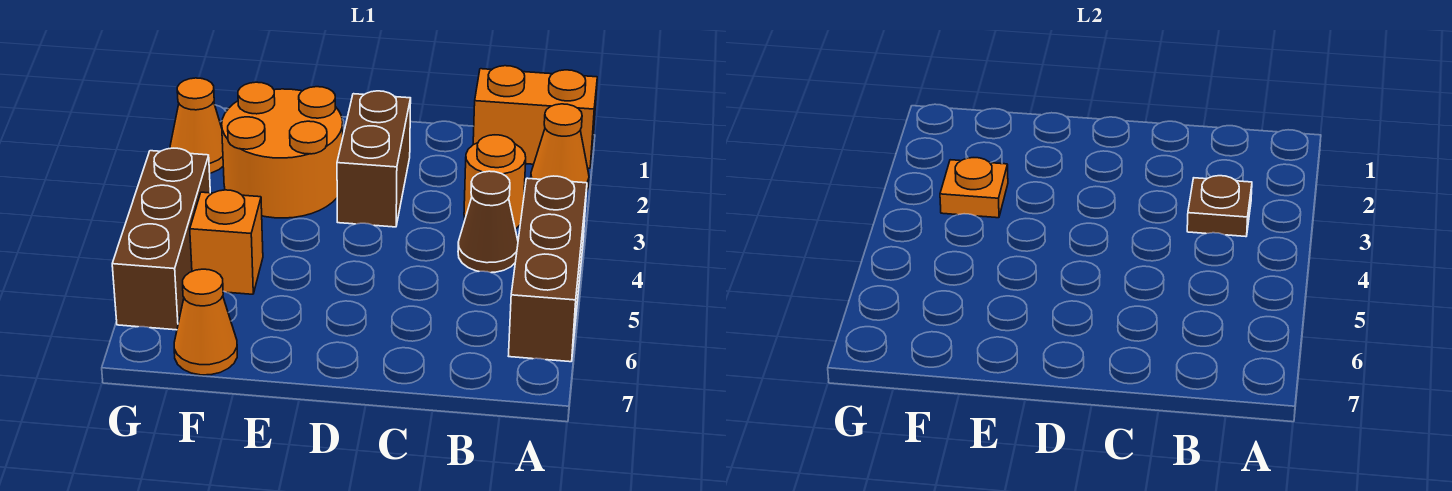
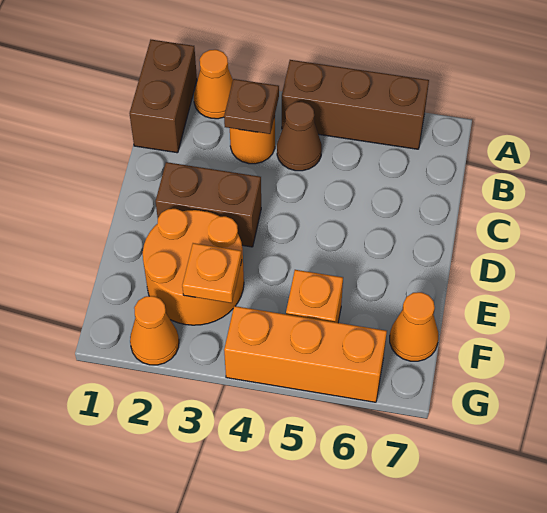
orange 1x2 brick [473,66,597,168] -> brown 1x2 brick [130,40,197,153]
brown 1x3 brick [112,148,210,330] -> orange 1x3 brick [224,306,387,402]

